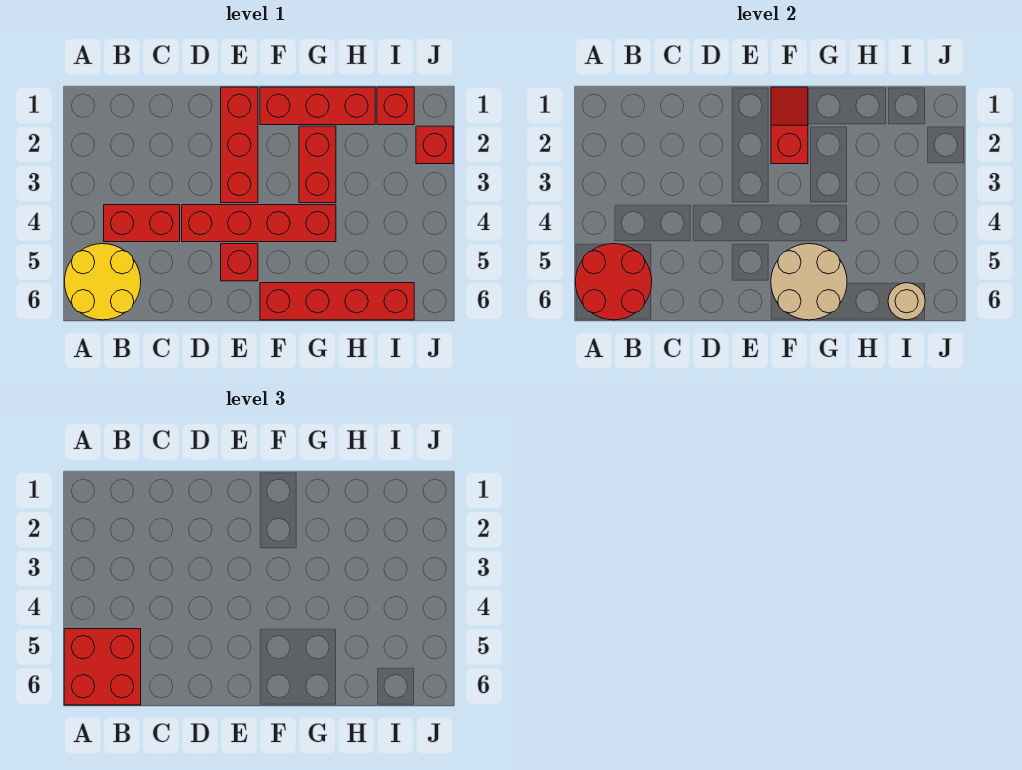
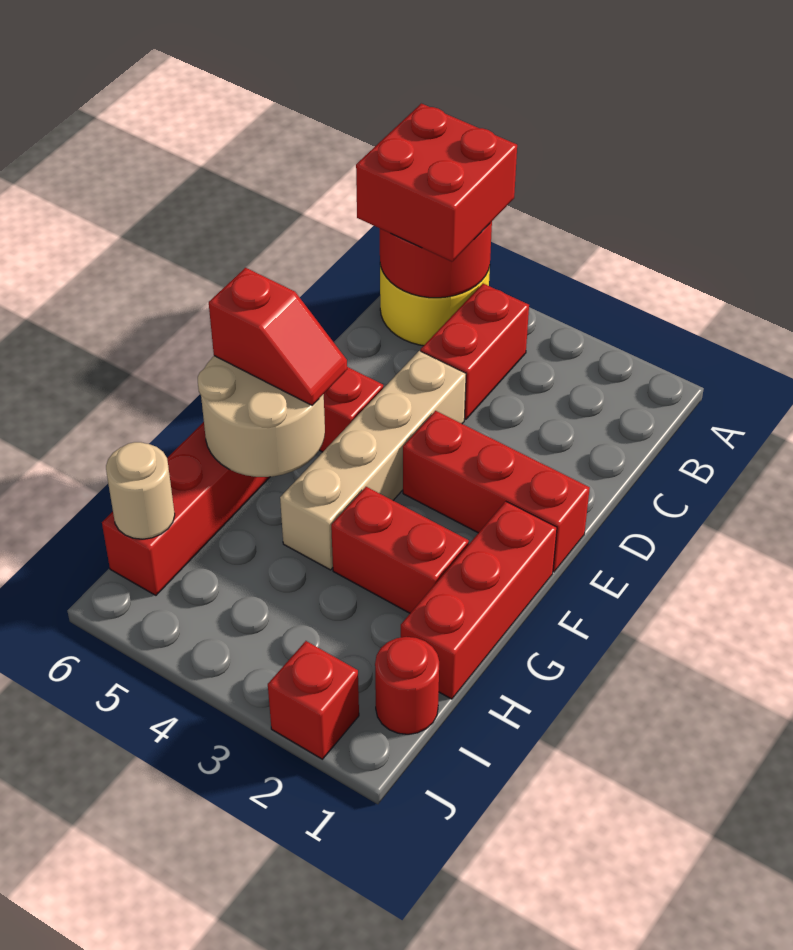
red 1x4 brick [182,205,336,242] -> tan 1x4 brick [280,351,466,570]
red 1x2 slope [771,87,808,164] -> red 1x2 slope moved to [209,268,347,405]
red 1x1 brick [377,87,414,125] -> red 1x1 round brick [375,637,439,734]

